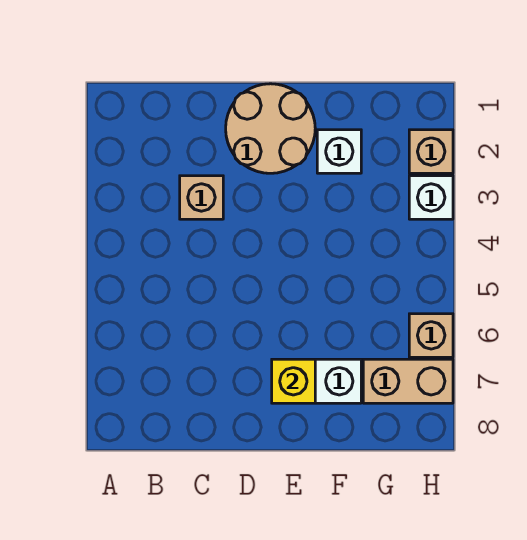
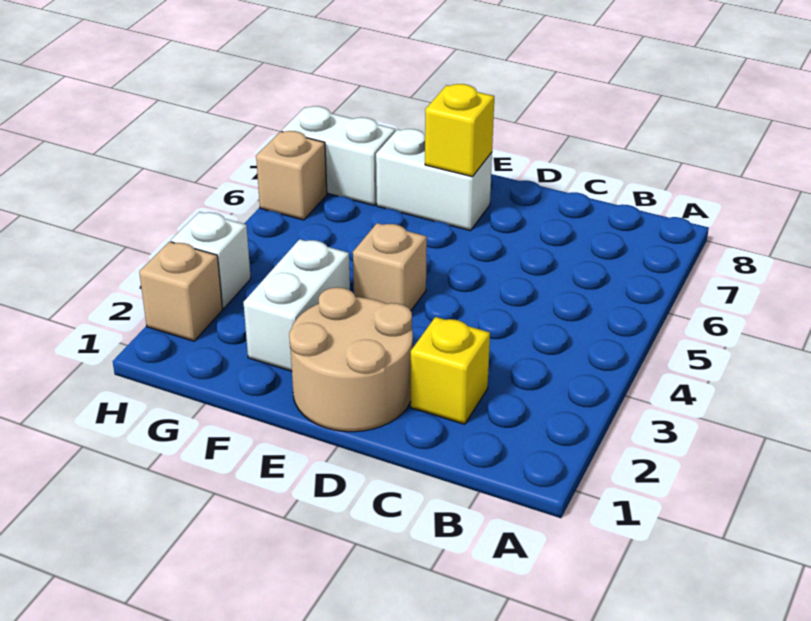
none -> yellow 1x1 brick [411,317,490,424]
tan 1x1 brick [180,176,223,219] -> tan 1x1 brick moved to [353,223,427,310]
white 1x1 brick [317,130,361,173] -> white 1x2 brick [243,239,350,371]
tan 1x2 brick [363,359,453,403] -> white 1x2 brick [282,106,395,206]

